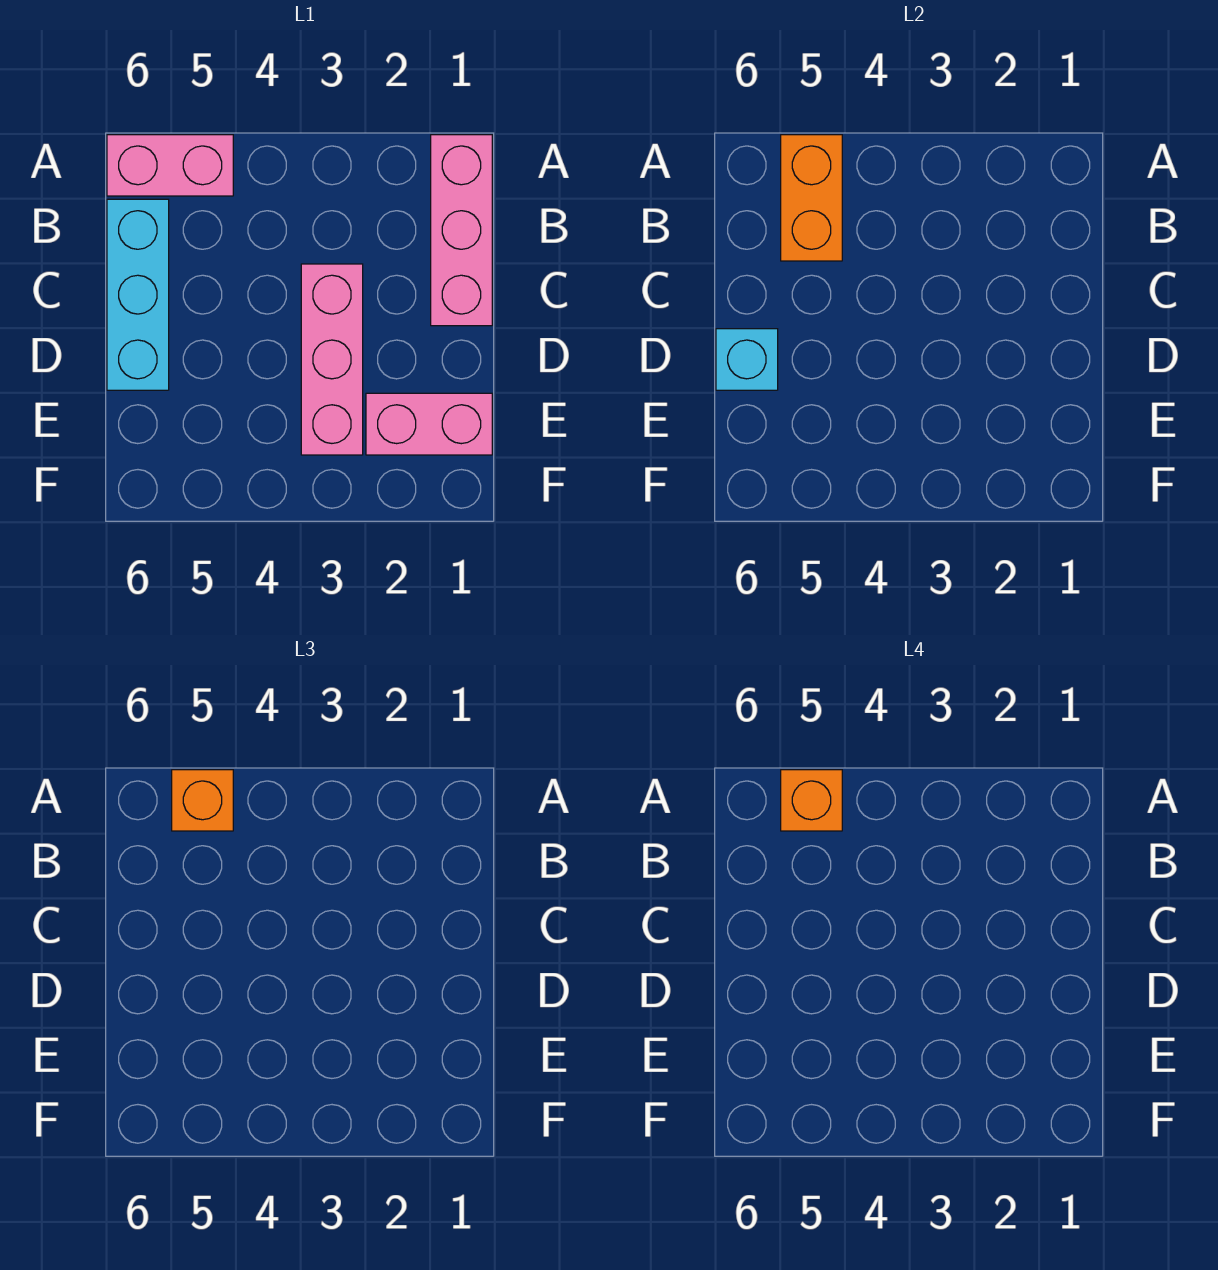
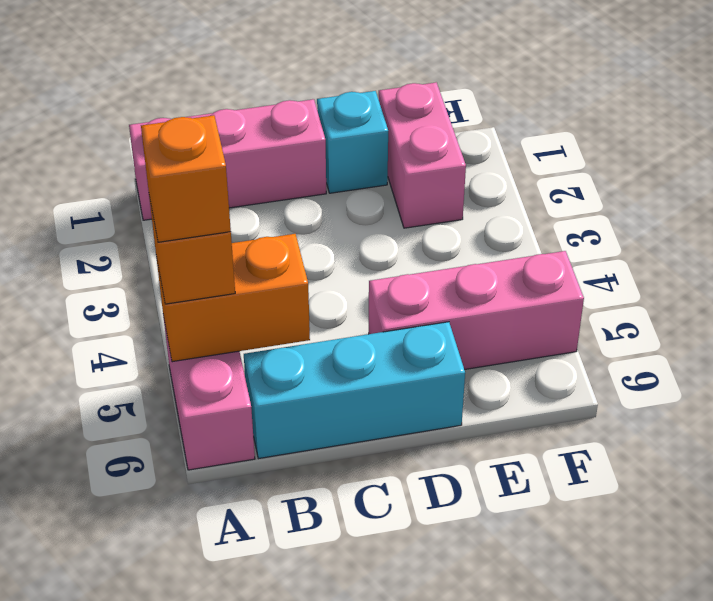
pink 1x3 brick [301,264,363,455] -> pink 1x3 brick moved to [369,251,584,370]
cyan 1x1 brick [716,329,778,390] -> cyan 1x1 brick moved to [317,91,388,193]

